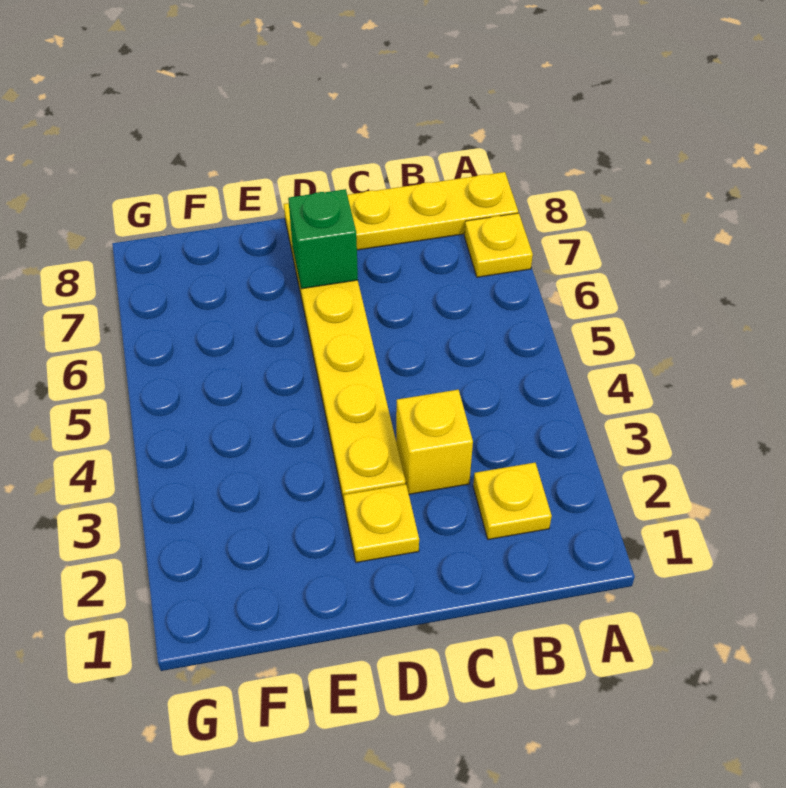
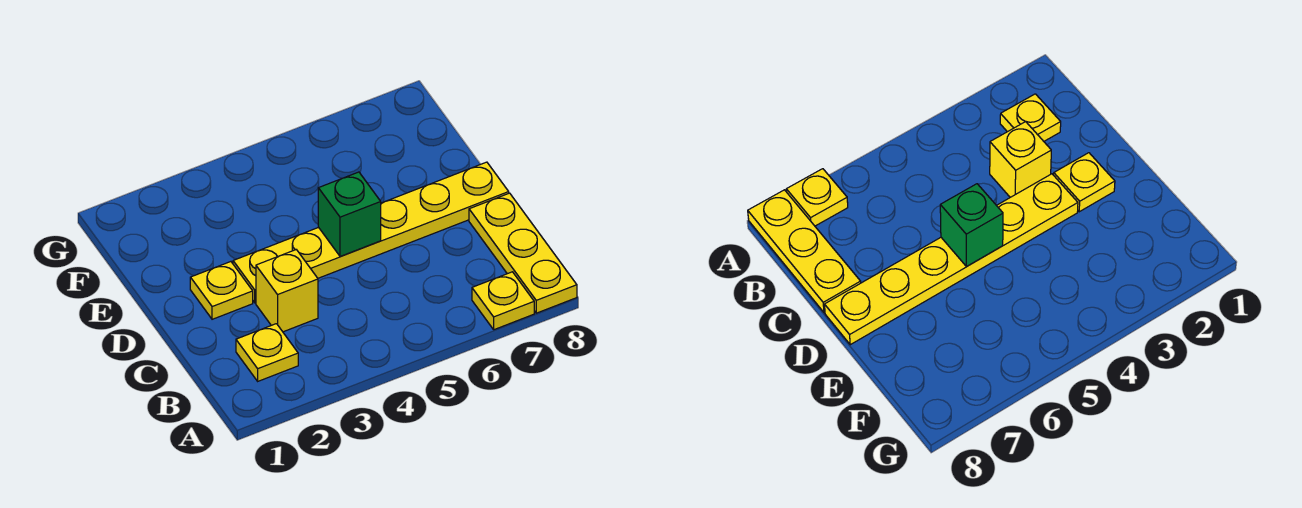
green 1x1 brick [288,189,358,289] -> green 1x1 brick moved to [318,172,381,256]

